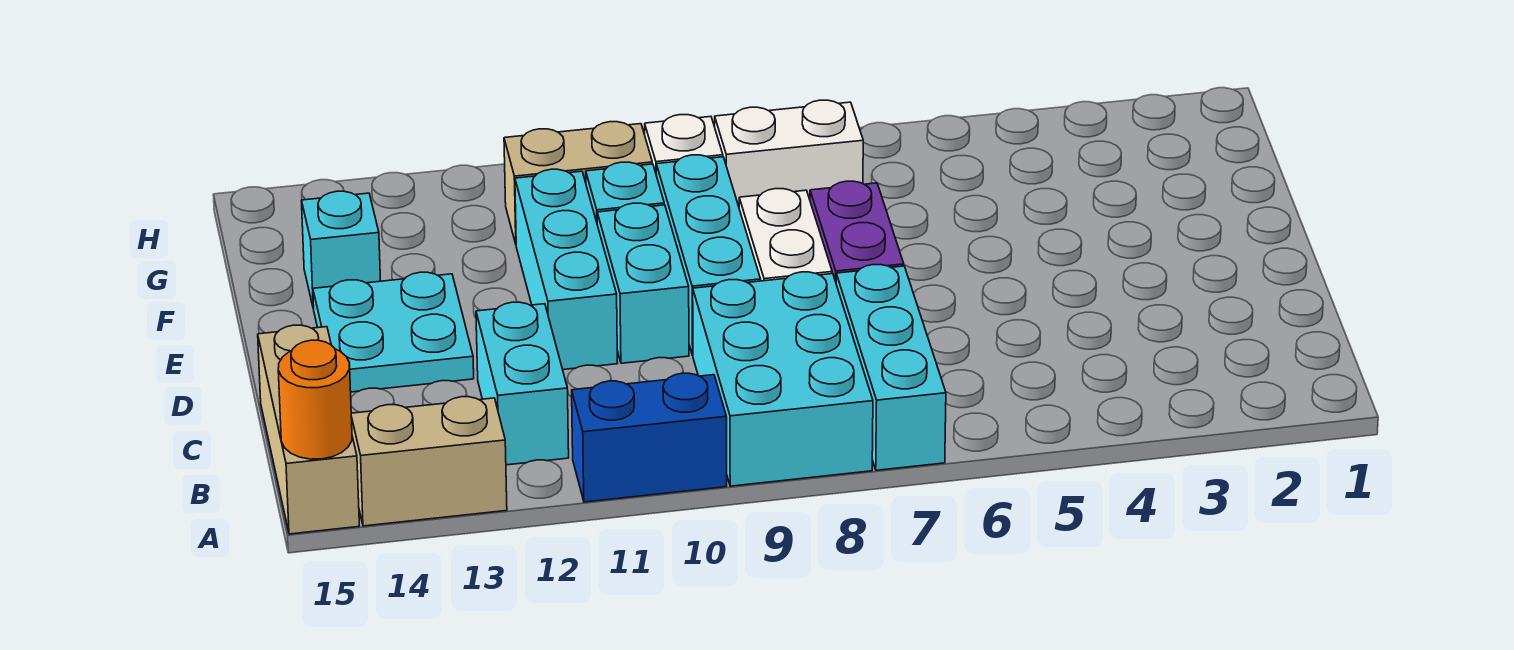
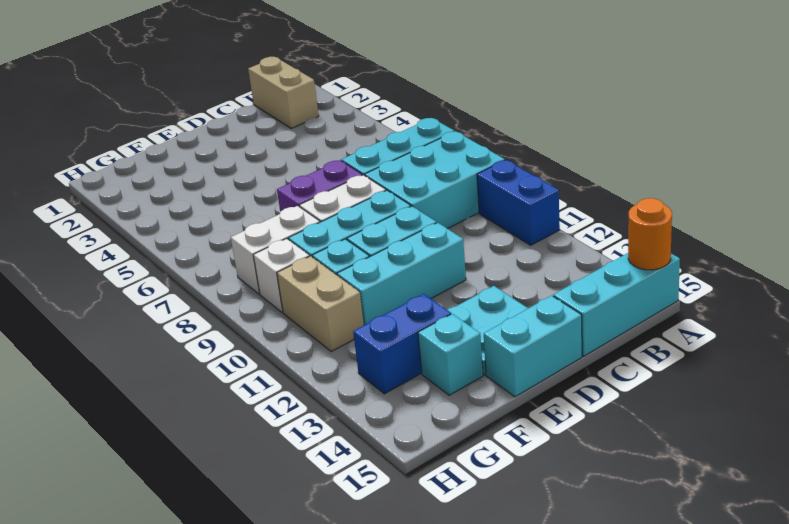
tan 1x2 brick [351,397,507,526] -> tan 1x2 brick moved to [248,57,319,129]
tan 1x3 brick [258,325,359,534] -> cyan 1x3 brick [553,253,680,356]
cyan 1x2 brick [476,302,569,465] -> cyan 1x2 brick moved to [484,296,582,397]
none -> blue 1x2 brick [353,294,451,394]
white 1x2 brick [715,100,863,206] -> white 1x2 brick turned to [231,206,320,294]

